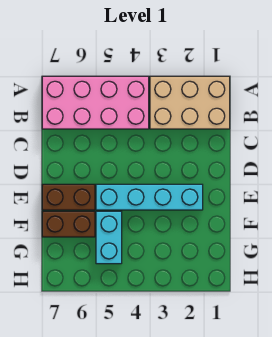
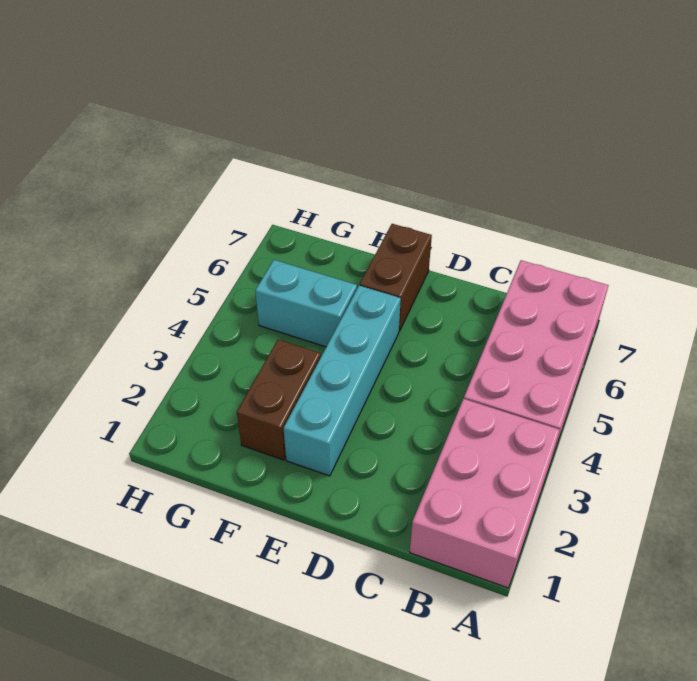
tan 2x3 brick [150,76,230,129] -> pink 2x3 brick [410,399,560,588]
brown 1x2 brick [42,211,95,237] -> brown 1x2 brick moved to [237,340,321,460]

